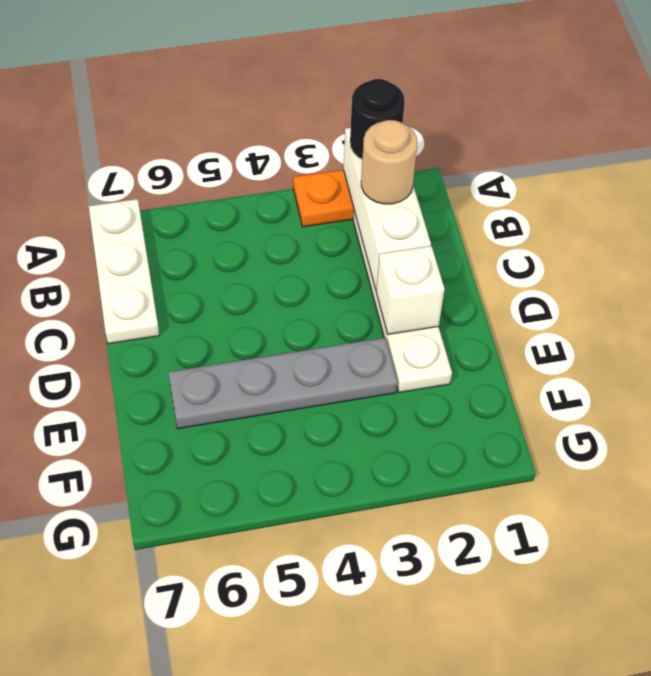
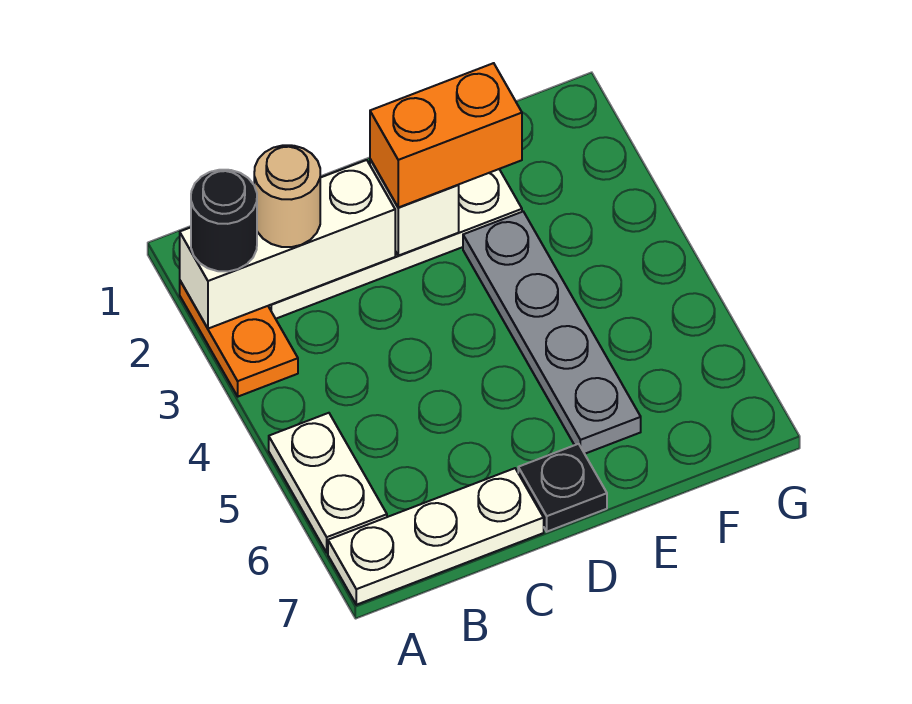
none -> white 1x2 plate [269,413,387,553]
none -> orange 1x2 brick [370,63,522,207]
none -> black 1x1 plate [518,444,607,532]

